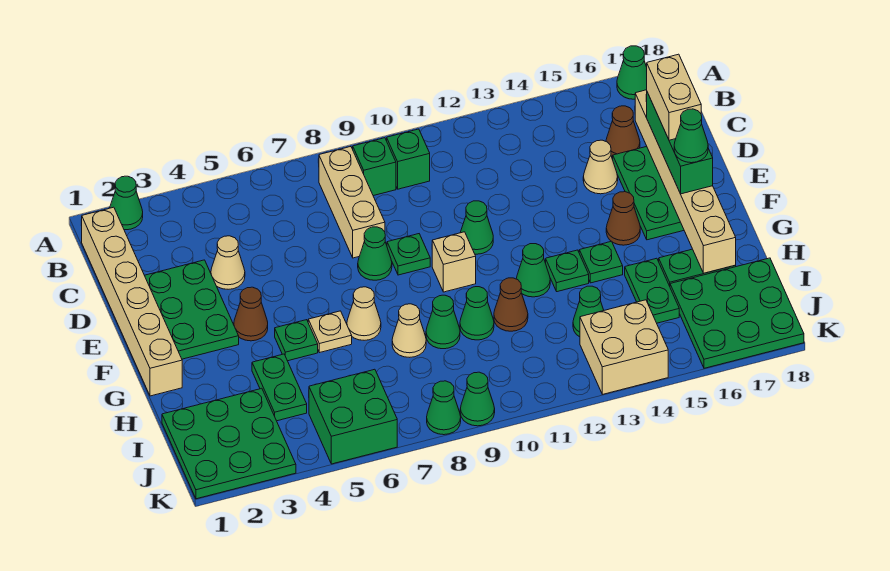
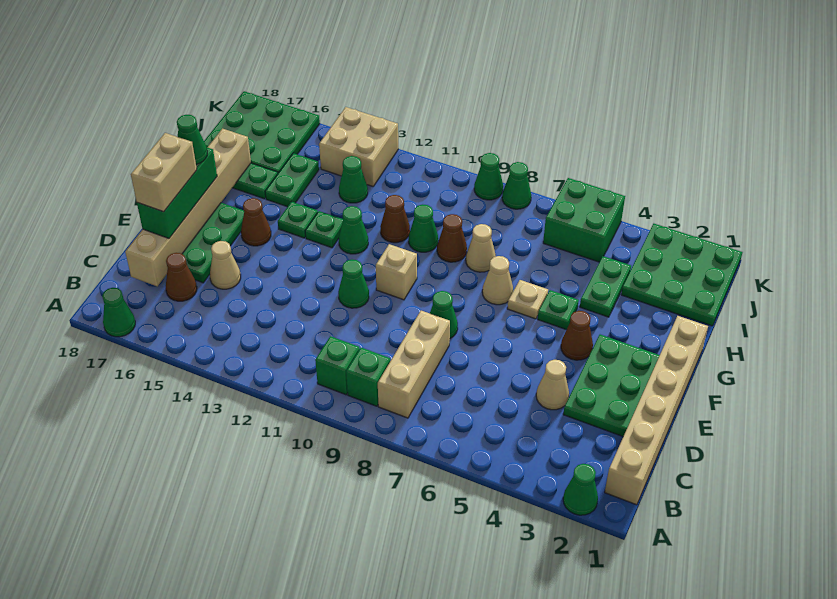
green 1x1 plate [387,234,430,275] -> none
green 1x1 cone [426,295,460,349] -> brown 1x1 cone [437,214,467,262]

